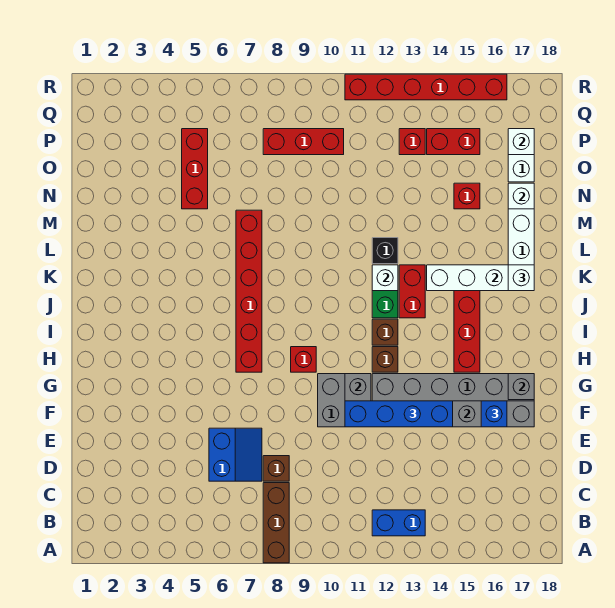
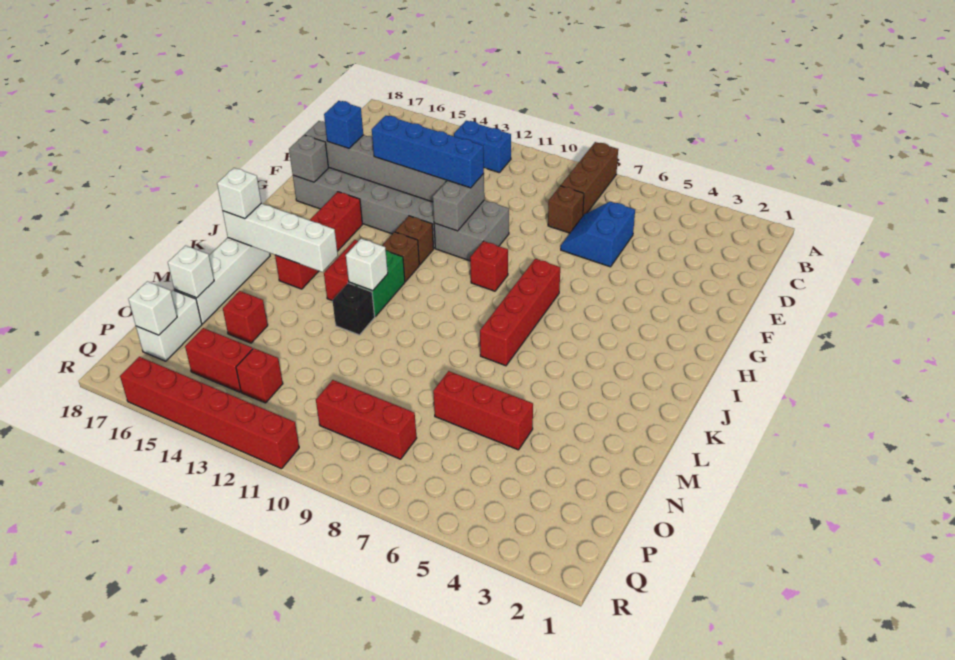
red 1x6 brick [236,210,262,372] -> red 1x4 brick [480,259,560,366]
red 1x3 brick [182,129,208,209] -> red 1x3 brick turned to [433,371,533,450]

